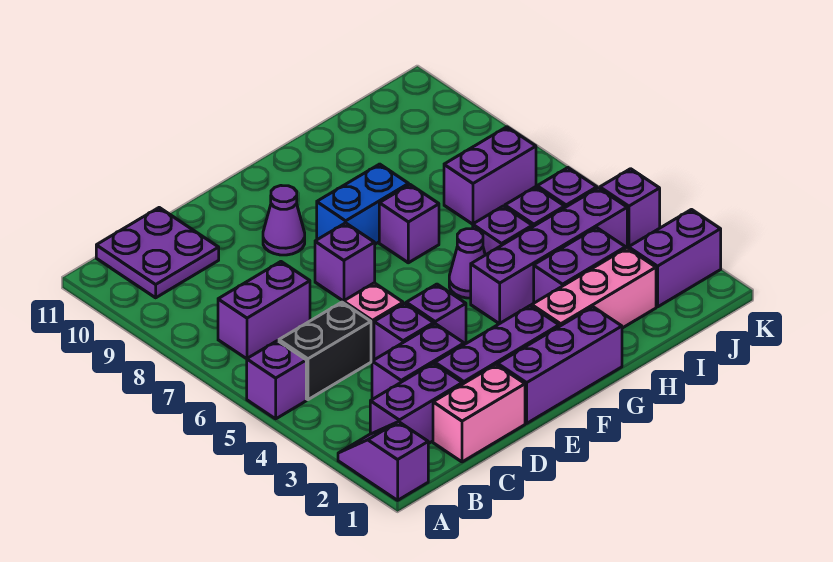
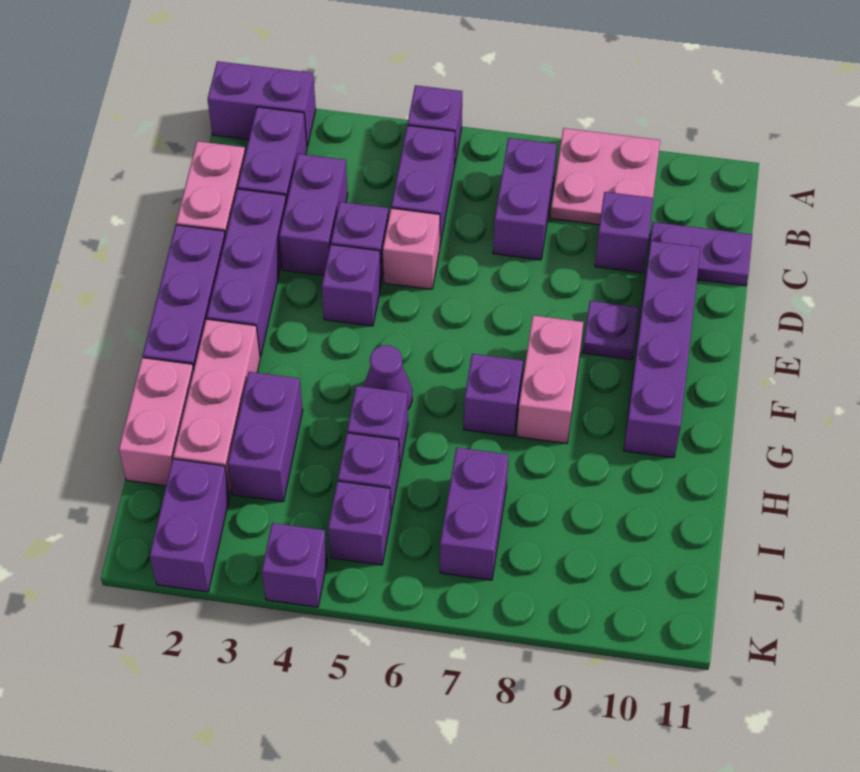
purple 1x2 slope [338,422,428,500] -> purple 1x2 brick [208,61,316,147]
none -> pink 2x2 plate [550,128,660,225]
black 1x2 brick [279,302,371,400] -> purple 1x2 brick [391,125,455,245]
purple 2x2 plate [96,208,219,298] -> purple 1x2 plate [647,222,752,286]
purple 1x1 brick [315,223,375,301] -> purple 1x1 brick moved to [595,192,653,273]
purple 1x1 cone [263,186,305,255] -> purple 1x1 plate [583,301,639,360]
blue 1x2 brick [317,164,409,244] -> pink 1x2 brick [517,315,583,443]
purple 1x4 brick [471,188,627,324] -> purple 1x4 brick moved to [624,241,701,458]
none -> pink 1x2 brick [119,358,194,486]

